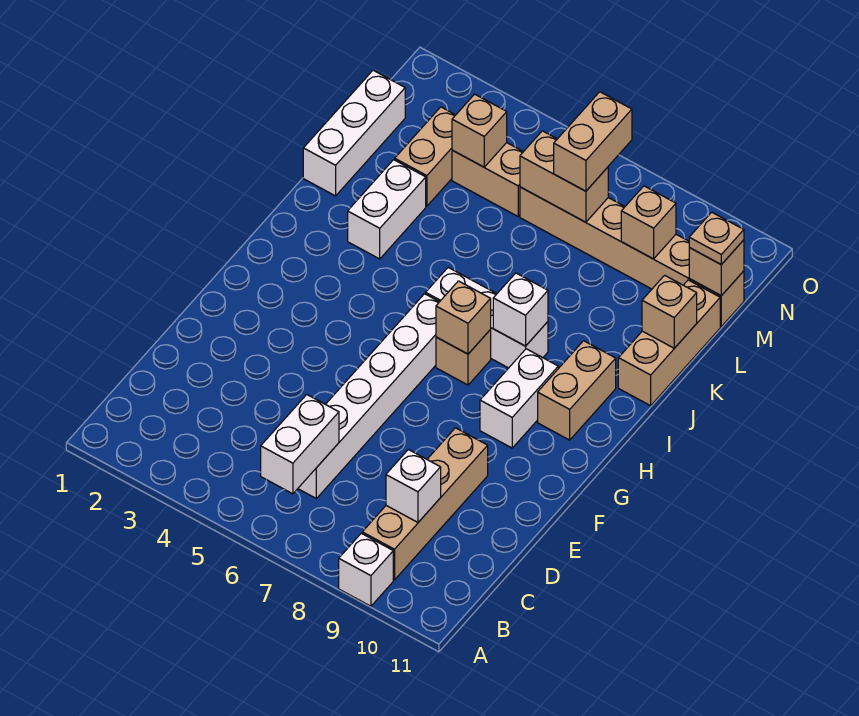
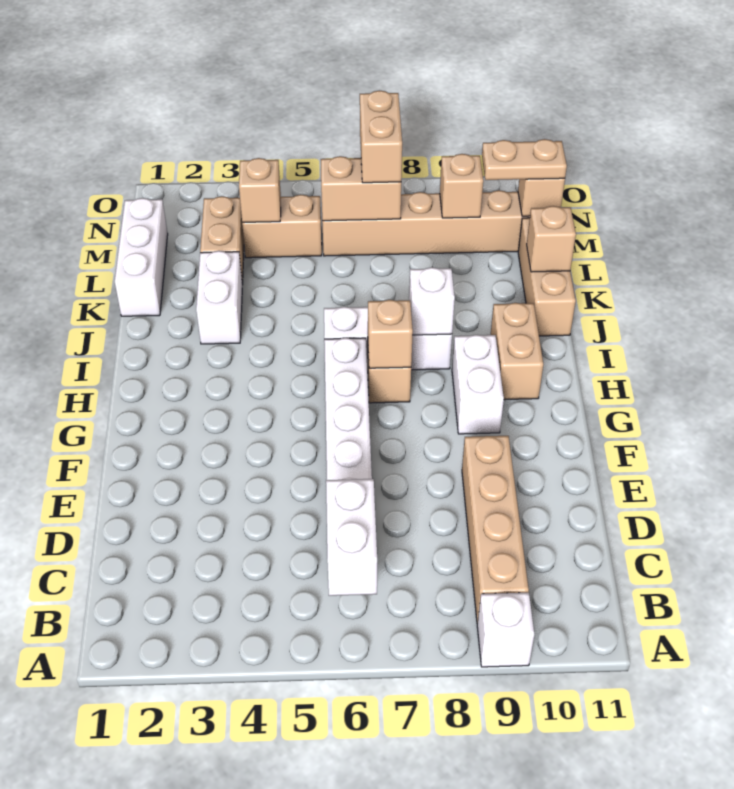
white 1x1 brick [386,450,441,522] -> none
tan 1x1 plate [689,212,744,265] -> tan 1x2 plate [482,139,567,180]

